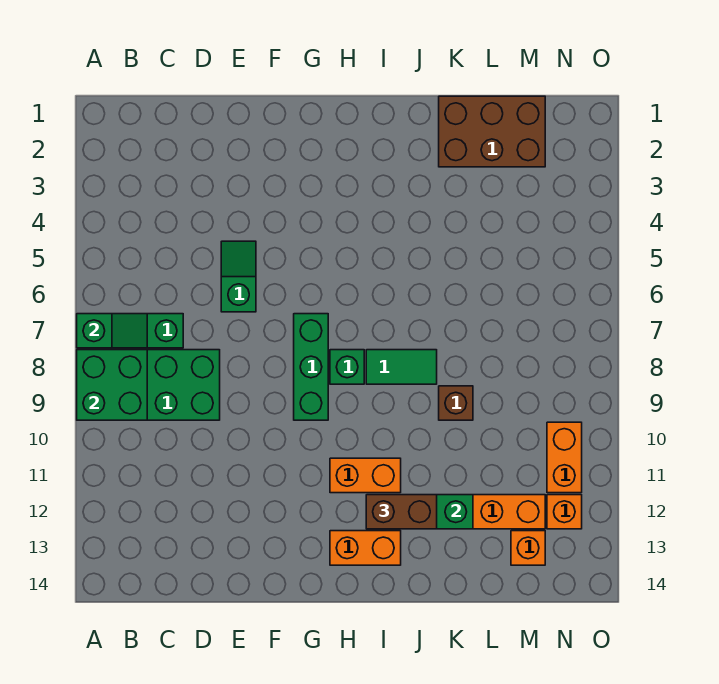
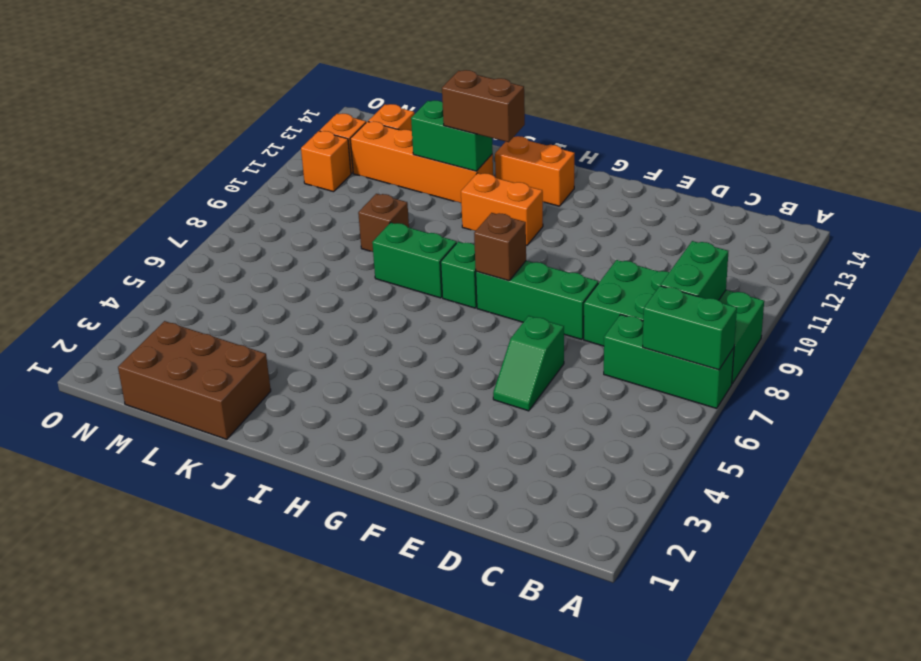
green 1x2 slope [77,314,147,348] -> green 1x2 brick [643,286,737,370]
green 2x2 brick [77,350,147,420] -> green 1x2 brick [661,241,728,300]
green 1x3 brick [294,314,328,420] -> green 1x3 brick turned to [476,261,598,340]
none -> brown 1x1 brick [474,213,526,281]
green 1x2 tile [366,350,437,384] -> green 1x2 brick [372,223,457,298]
orange 1x2 brick [547,422,582,493] -> orange 1x1 brick [301,131,351,192]

